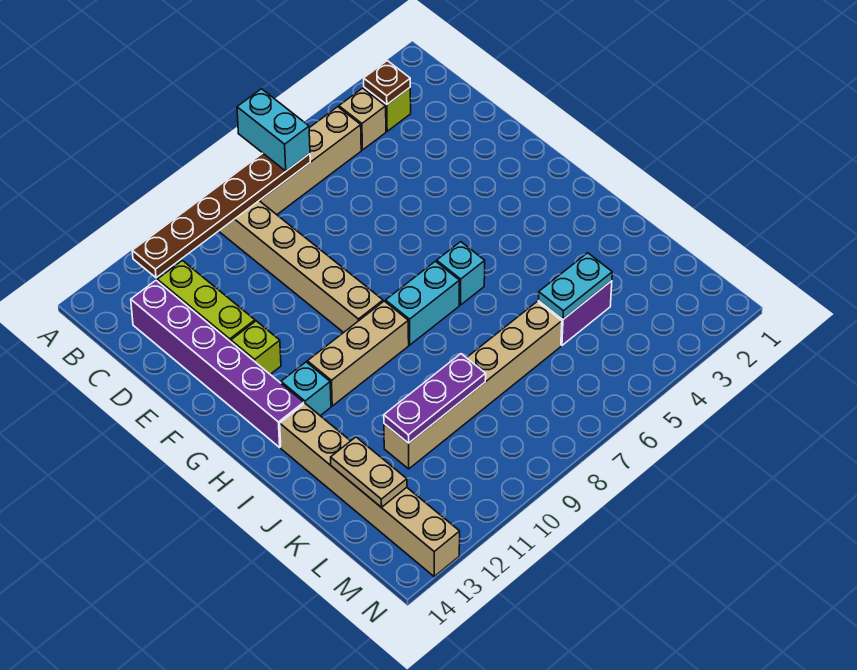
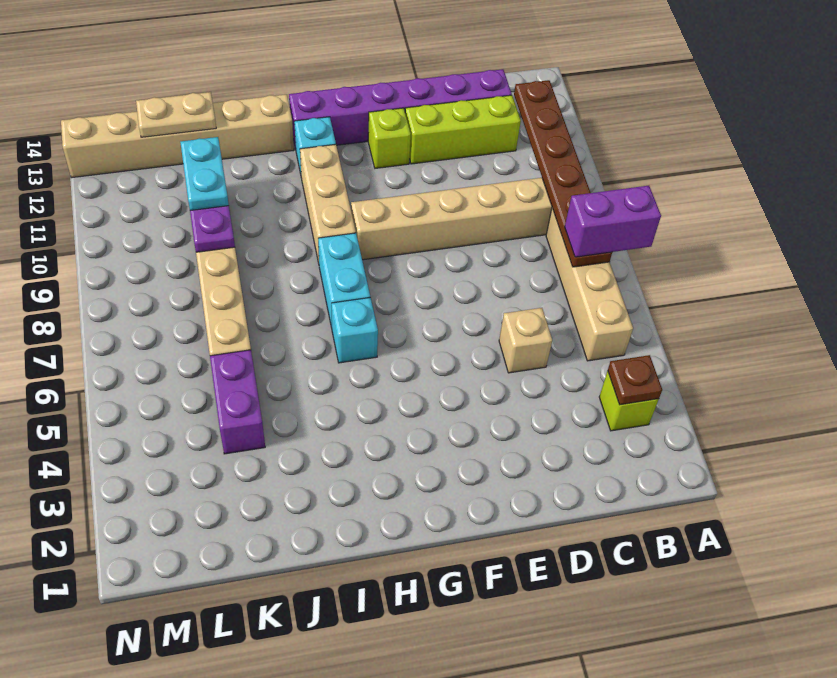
cyan 1x2 brick [237,89,310,171] -> purple 1x2 brick [565,186,661,257]
tan 1x1 brick [339,88,386,150] -> tan 1x1 brick moved to [499,308,552,373]
cyan 1x2 plate [538,253,612,319] -> cyan 1x2 plate moved to [180,137,229,211]

